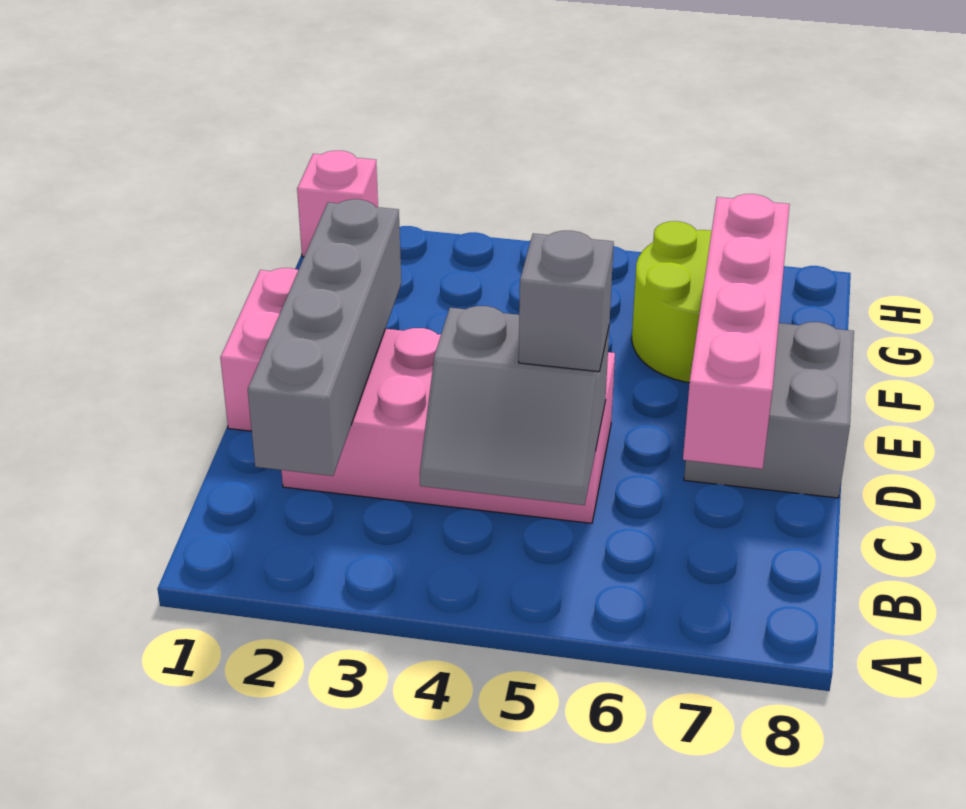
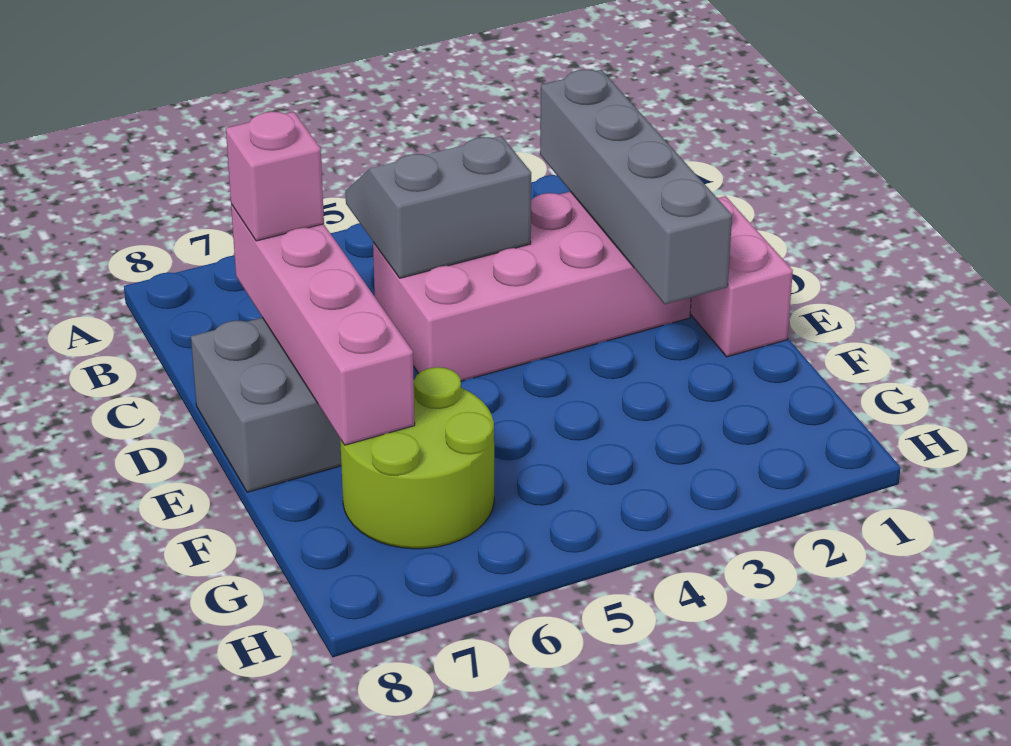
grey 1x1 brick [519,231,614,372] -> none
pink 1x1 brick [297,151,378,257] -> pink 1x1 brick moved to [226,112,324,241]

